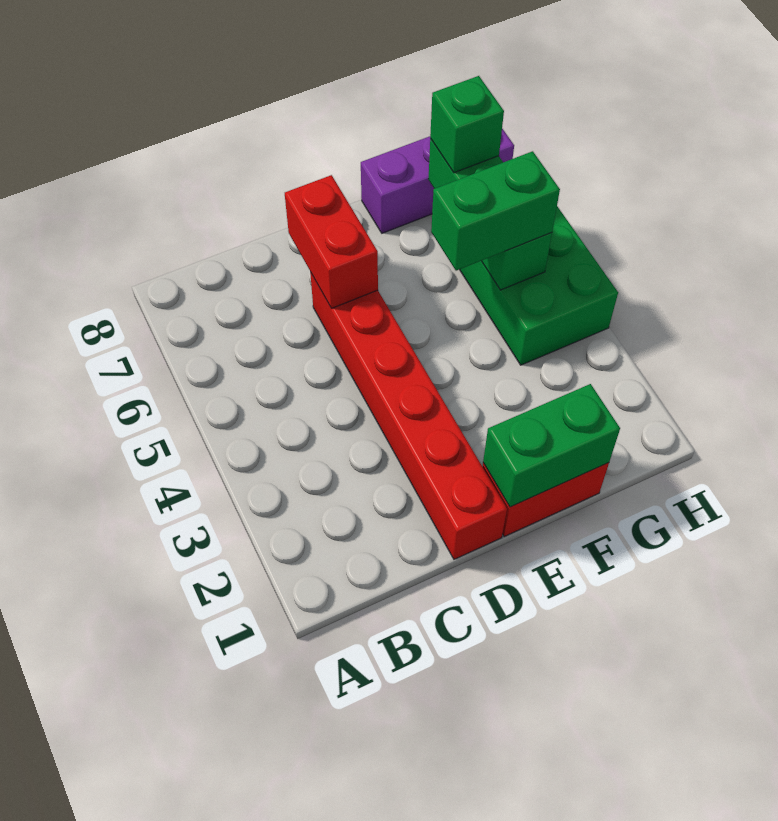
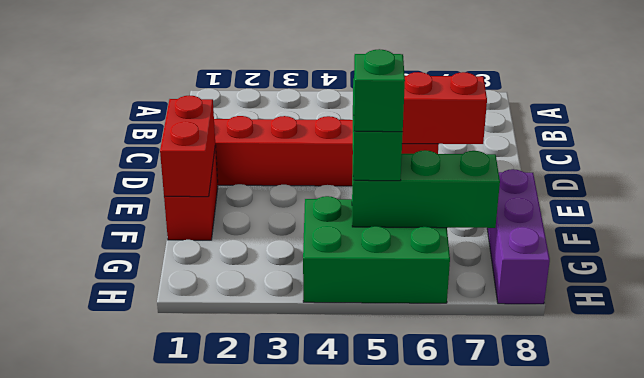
green 1x2 brick [483,384,620,507] -> red 1x2 brick [160,95,215,197]
green 1x1 brick [430,76,504,173] -> green 1x1 brick moved to [354,49,405,132]

